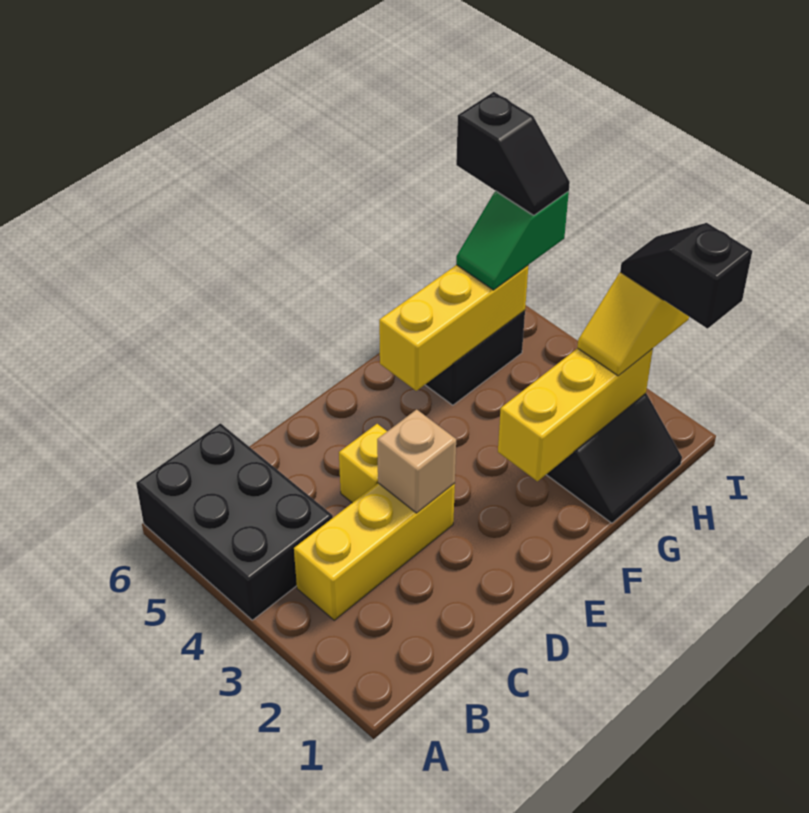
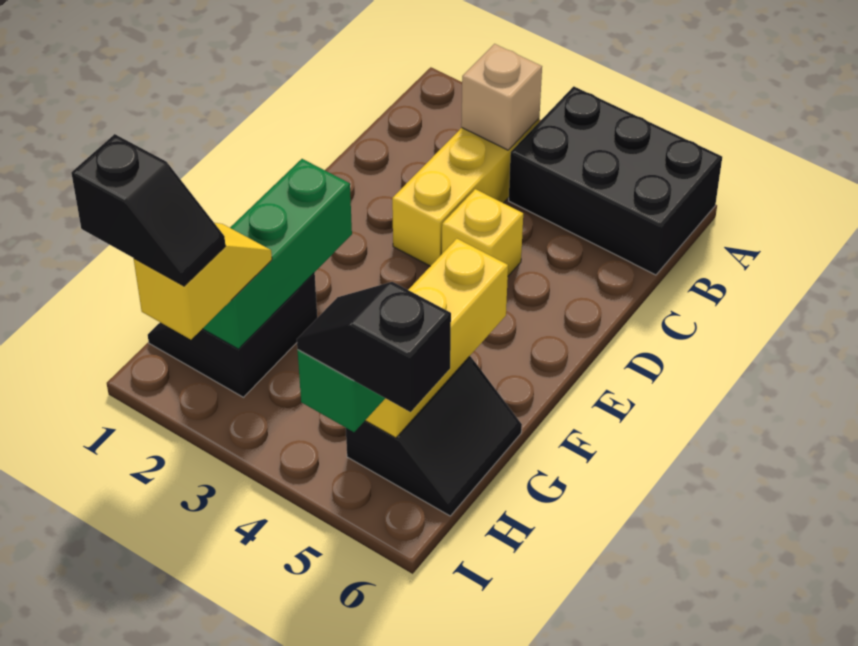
tan 1x1 brick [377,409,456,513] -> tan 1x1 brick moved to [461,44,542,150]
yellow 1x3 brick [498,348,653,481] -> green 1x3 brick [203,159,352,349]

